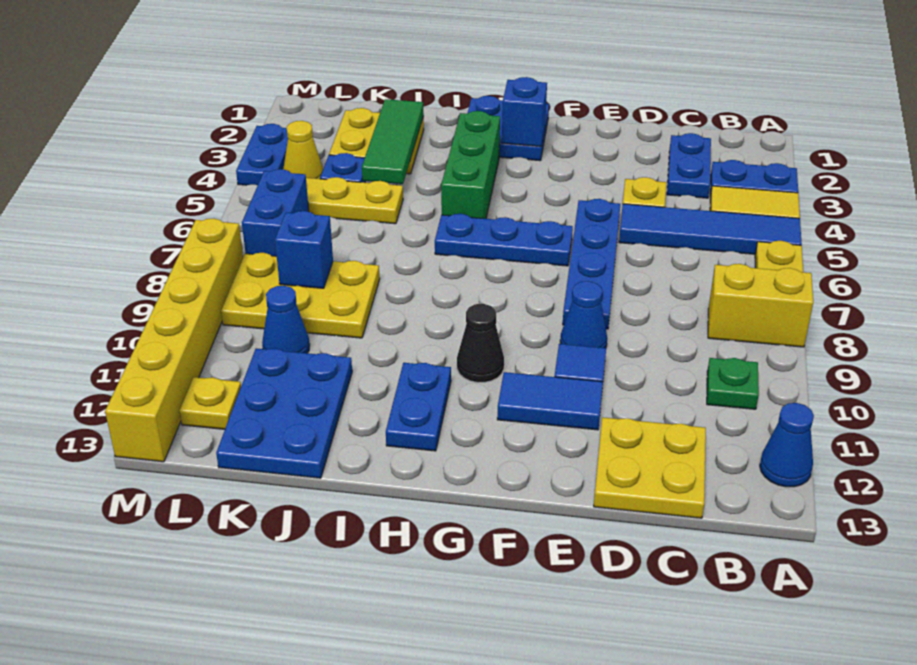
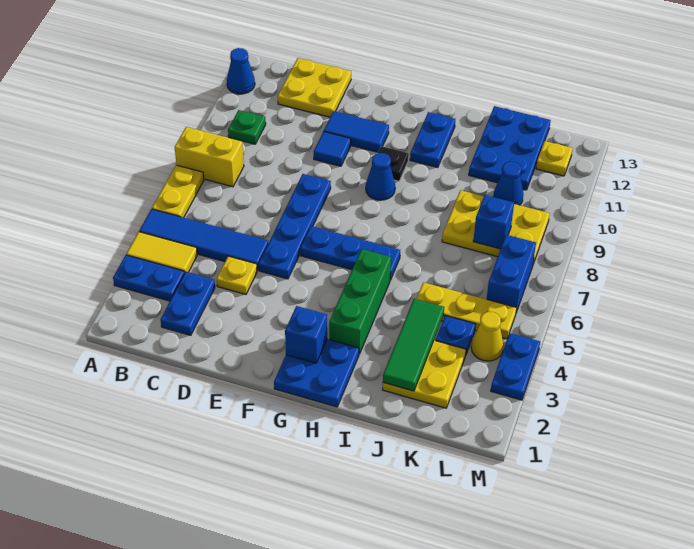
blue 1x1 cone [560,281,607,348] -> blue 1x1 cone moved to [366,153,395,200]
black 1x1 cone [457,304,504,383] -> black 1x1 plate [378,146,409,181]
yellow 1x6 brick [105,218,243,462] -> none

